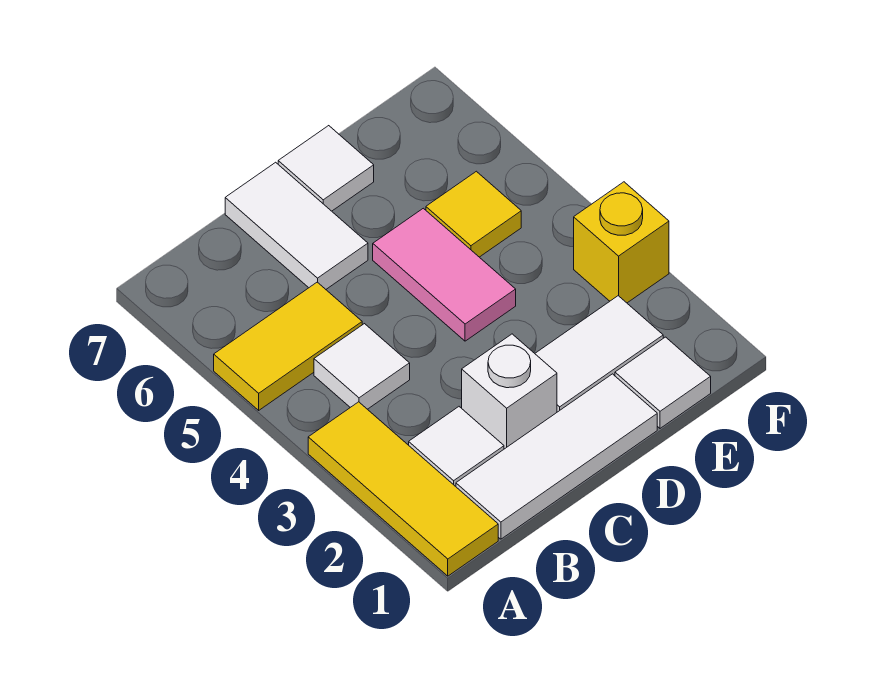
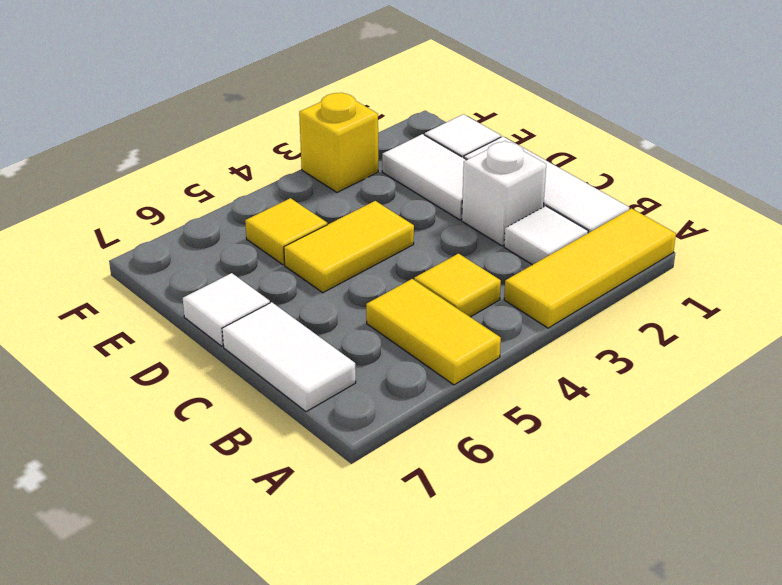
white 1x1 tile [314,324,410,409] -> yellow 1x1 tile [414,254,501,317]
white 1x2 tile [225,162,368,289] -> white 1x2 tile turned to [222,302,356,412]
pink 1x2 tile [373,208,516,341] -> yellow 1x2 tile [284,201,414,293]

